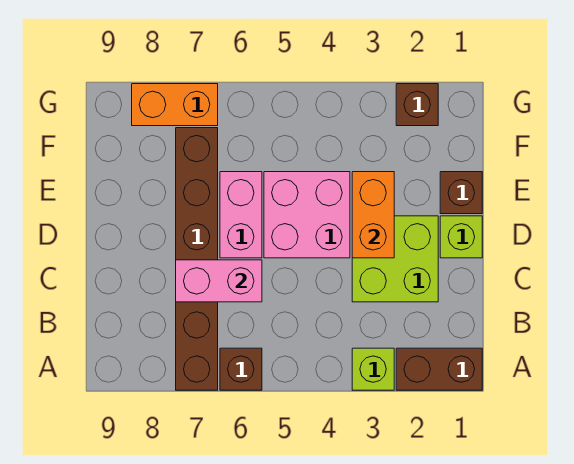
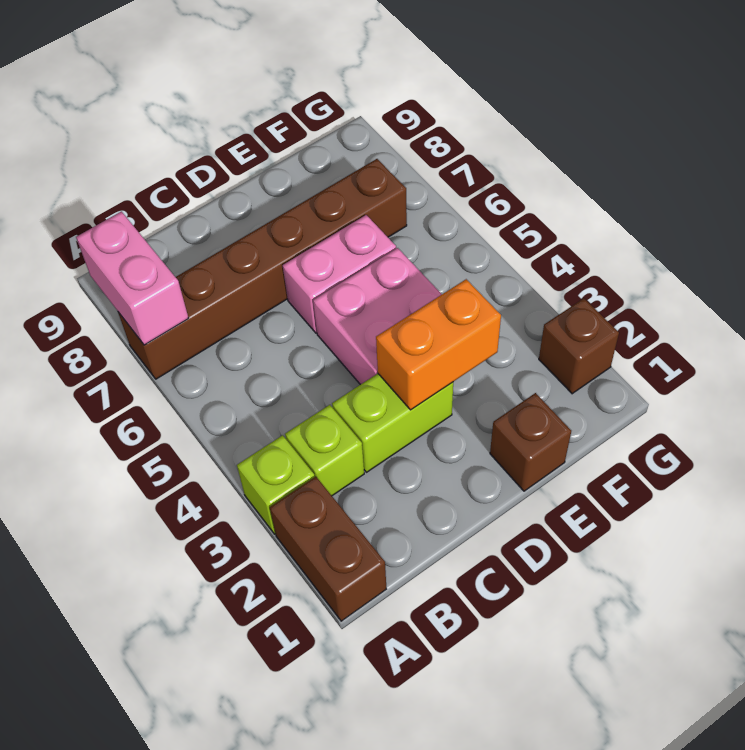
brown 1x1 brick [220,348,262,390] -> none
lime 2x2 brick [352,216,438,302] -> lime 1x2 brick [332,374,453,472]
pink 1x2 brick [176,260,262,302] -> pink 1x2 brick moved to [76,211,188,345]
lime 1x1 brick [440,216,482,258] -> lime 1x1 brick moved to [285,405,364,496]
orange 1x2 brick [132,84,218,126] -> none

